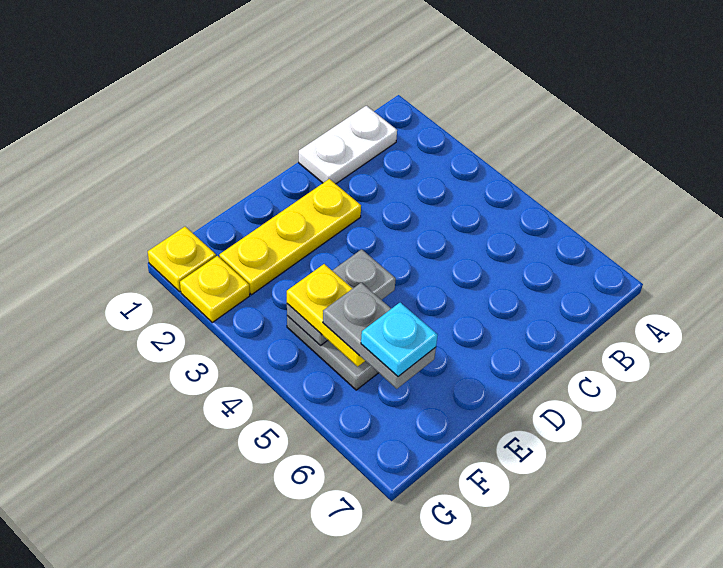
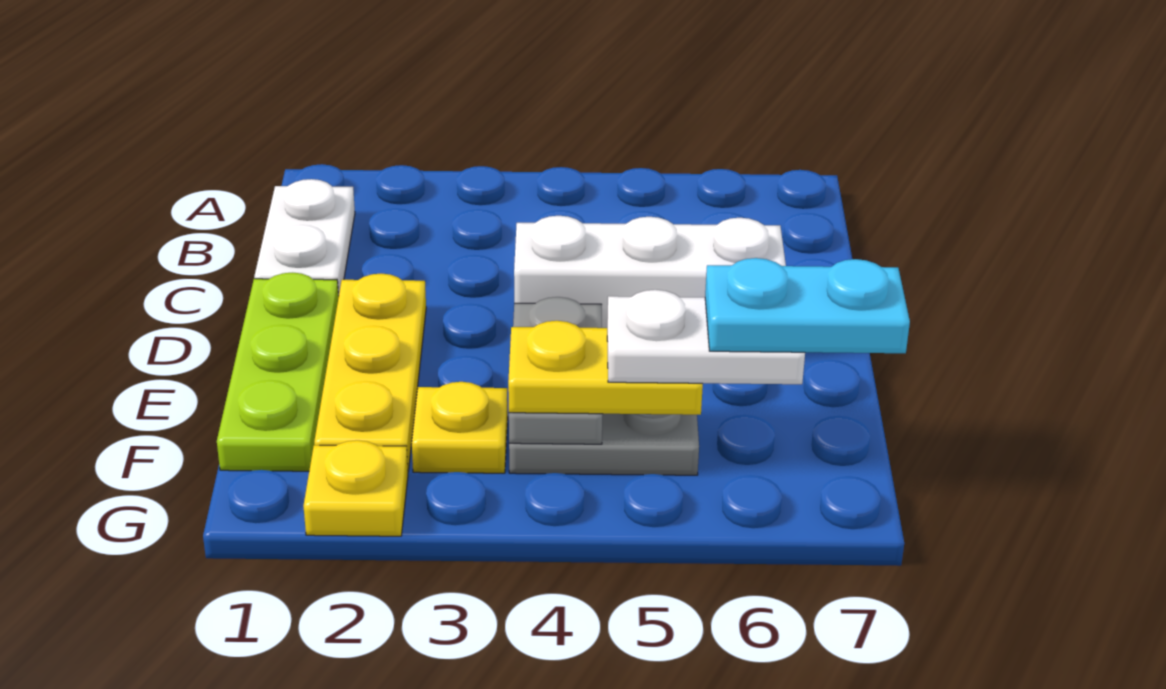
none -> lime 1x3 plate [217,273,339,471]
none -> white 1x3 brick [514,216,786,328]
grey 1x2 plate [323,283,436,389] -> white 1x2 plate [607,290,805,384]
cyan 1x1 plate [361,303,438,377] -> cyan 1x2 plate [705,258,910,353]
yellow 1x1 plate [148,227,216,292] -> yellow 1x1 plate moved to [412,382,508,473]

